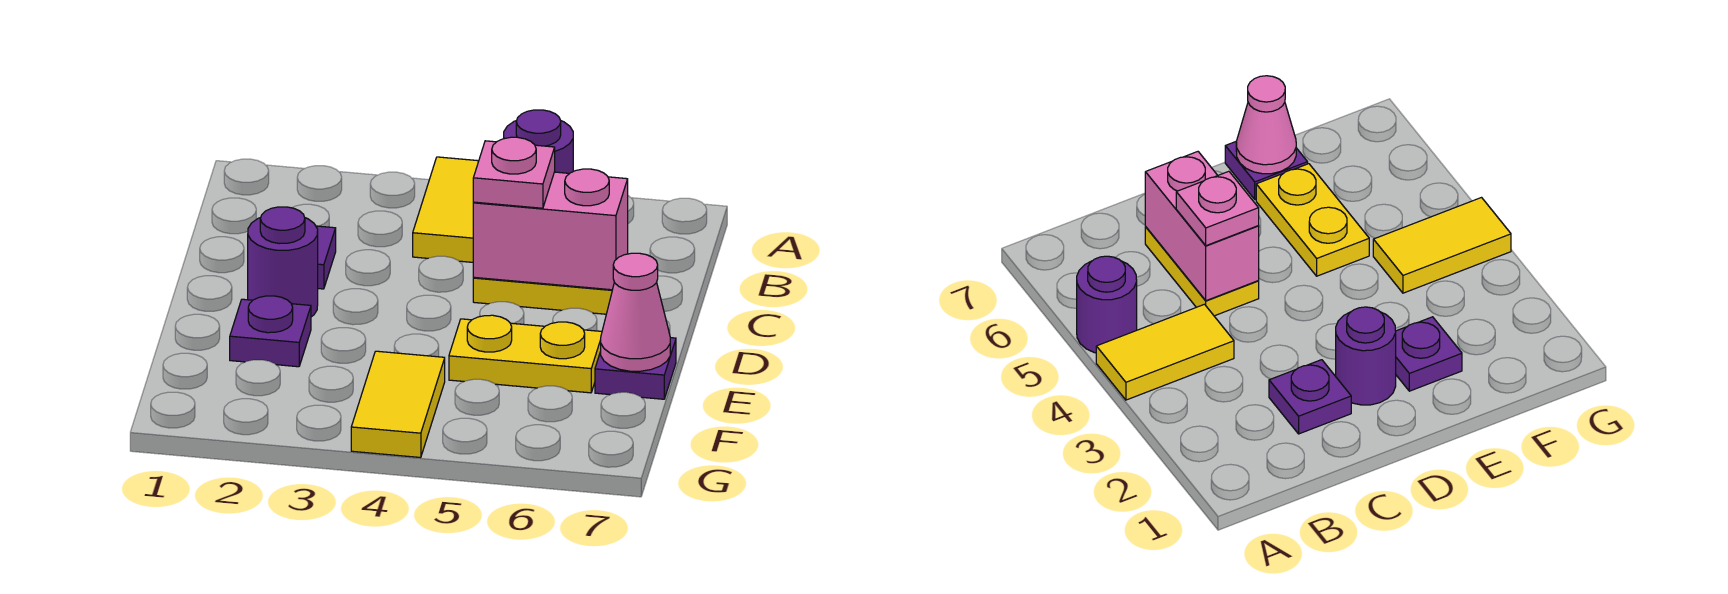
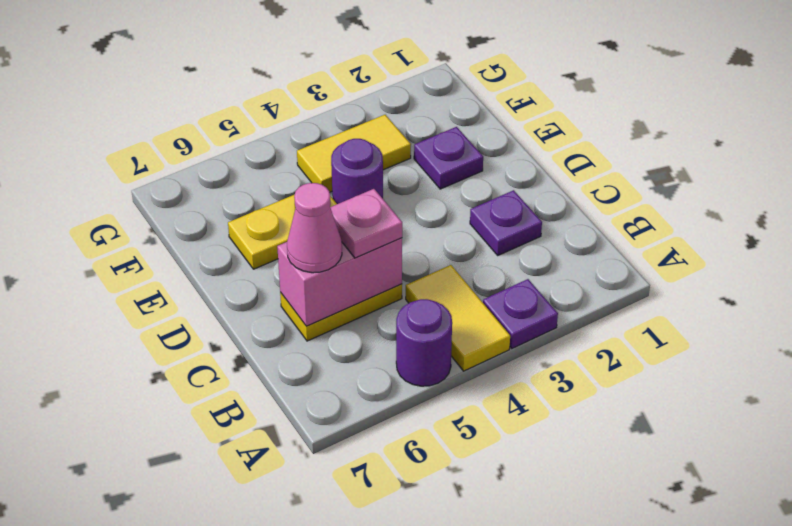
purple 1x1 round brick [248,207,318,317] -> purple 1x1 round brick moved to [331,139,383,204]
purple 1x1 plate [595,338,676,399] -> purple 1x1 plate moved to [483,279,558,348]
pink 1x1 cone [601,253,670,371] -> pink 1x1 cone moved to [287,183,342,273]
yellow 1x2 tile [351,351,445,458] -> yellow 1x2 tile turned to [297,115,411,192]

